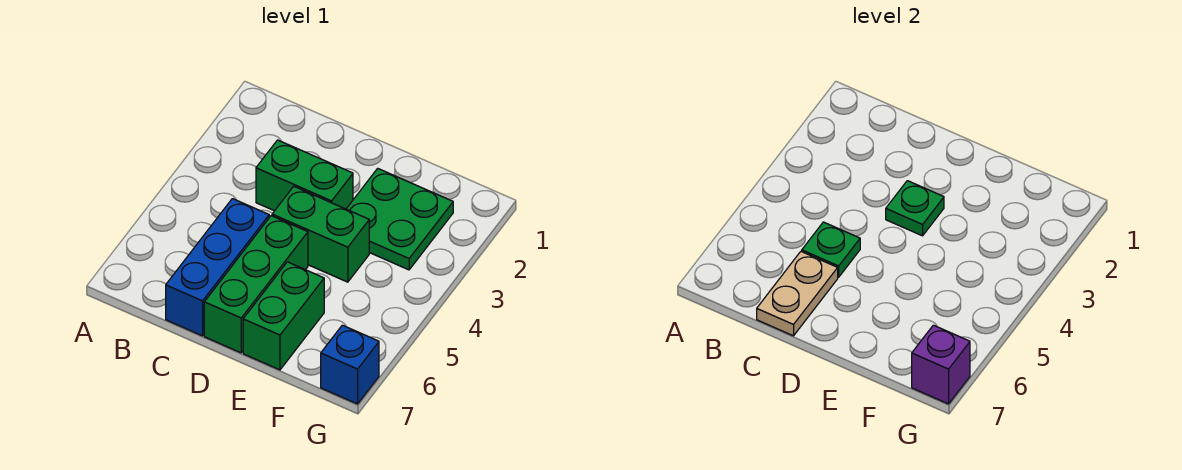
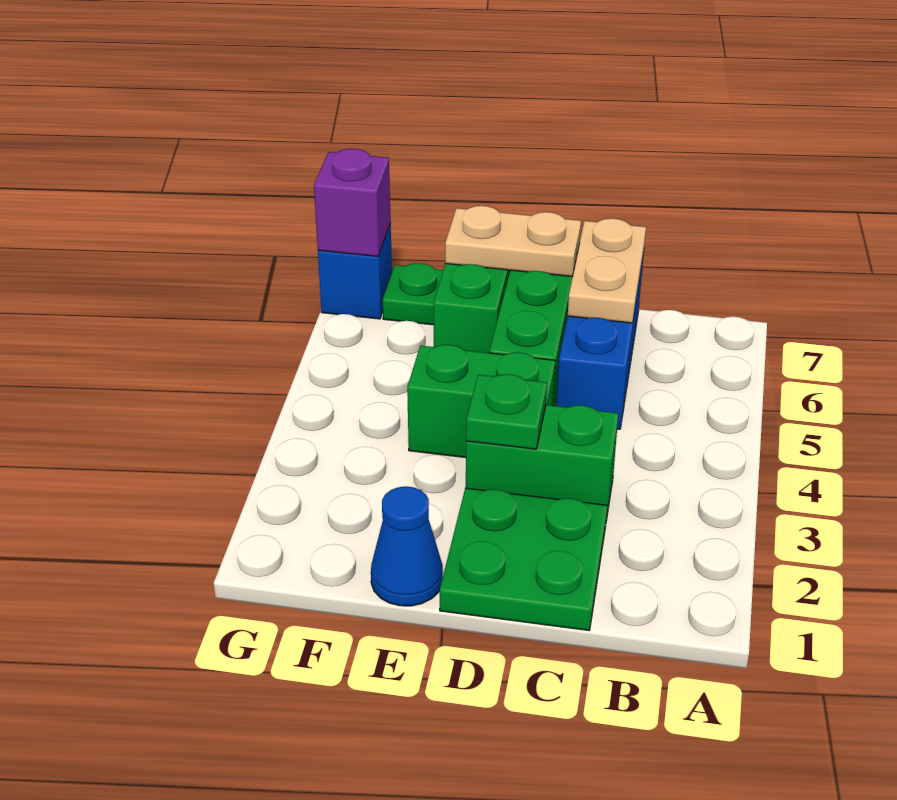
green 1x1 plate [802,222,860,277] -> green 1x1 plate moved to [383,263,443,325]
none -> tan 1x2 plate [445,206,581,277]
none -> blue 1x1 cone [371,486,443,606]
green 2x2 plate [347,168,453,270] -> green 2x2 plate moved to [440,488,607,631]

